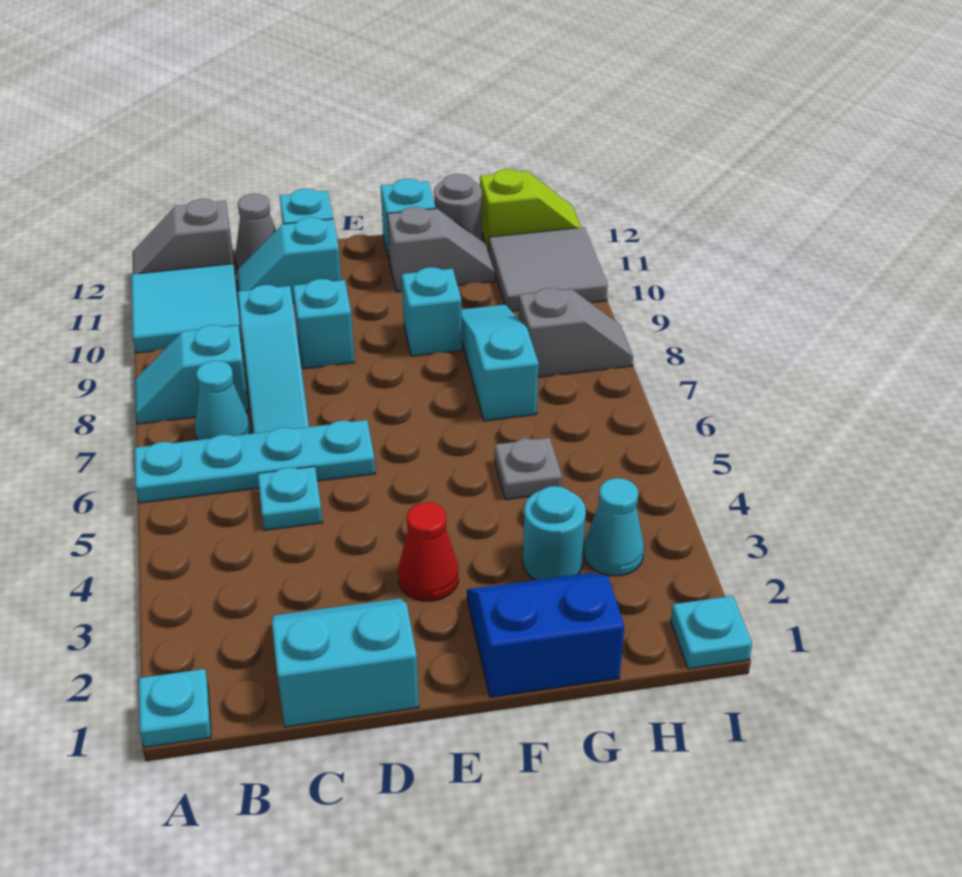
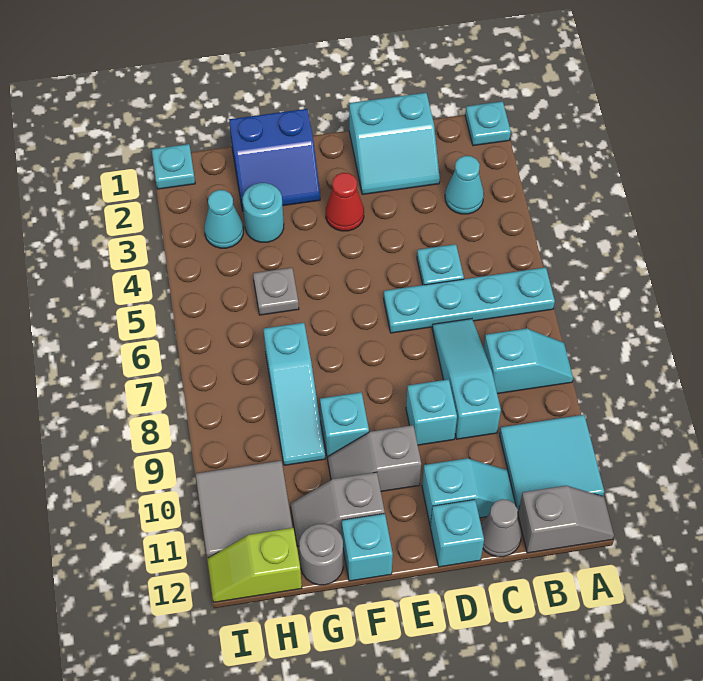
cyan 1x1 cone [195,361,251,440] -> cyan 1x1 cone moved to [445,156,484,214]
grey 1x2 slope [518,288,633,377] -> grey 1x2 slope moved to [328,425,421,491]

